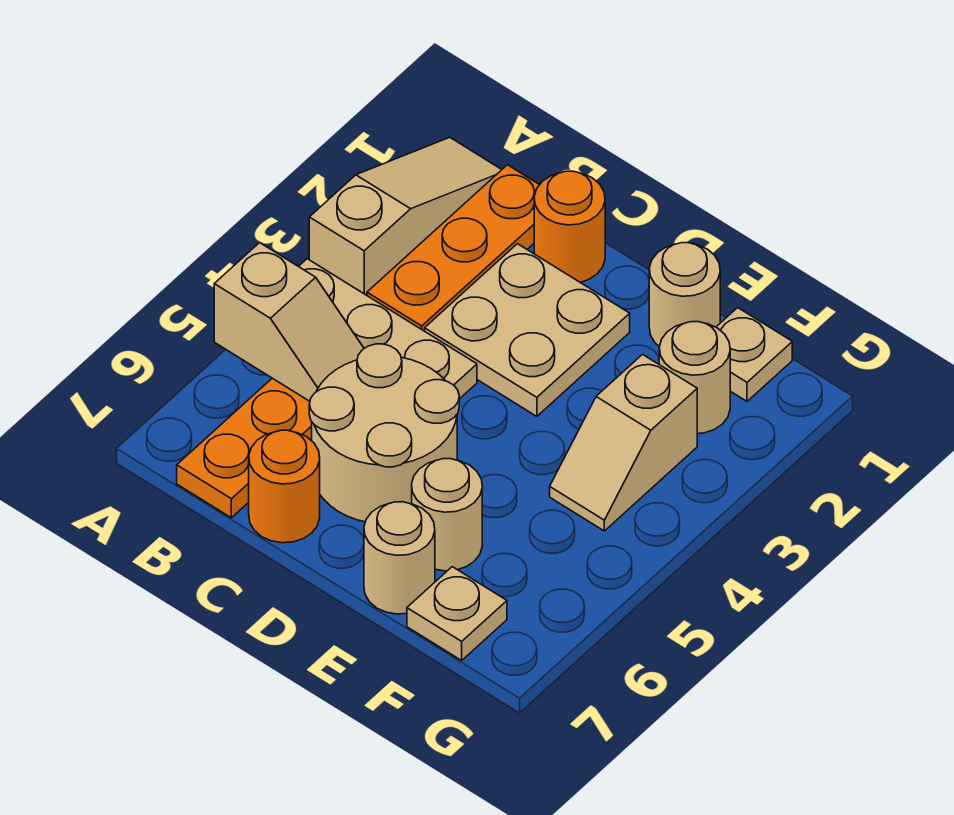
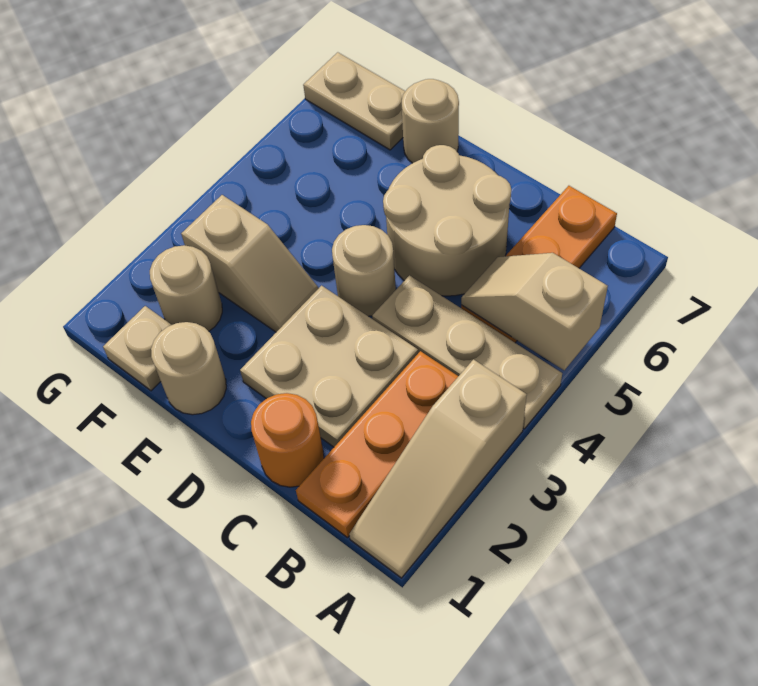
orange 1x1 round brick [249,430,320,543] -> none
tan 1x1 round brick [412,459,482,571] -> tan 1x1 round brick moved to [332,225,396,316]
tan 1x2 slope [550,355,697,531] -> tan 1x2 slope turned to [181,195,319,332]
tan 1x1 plate [407,567,507,660] -> tan 1x2 plate [303,52,405,150]

